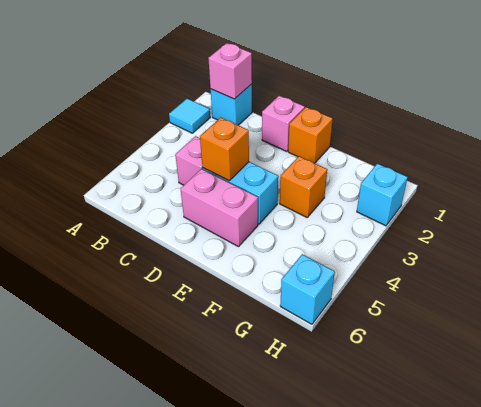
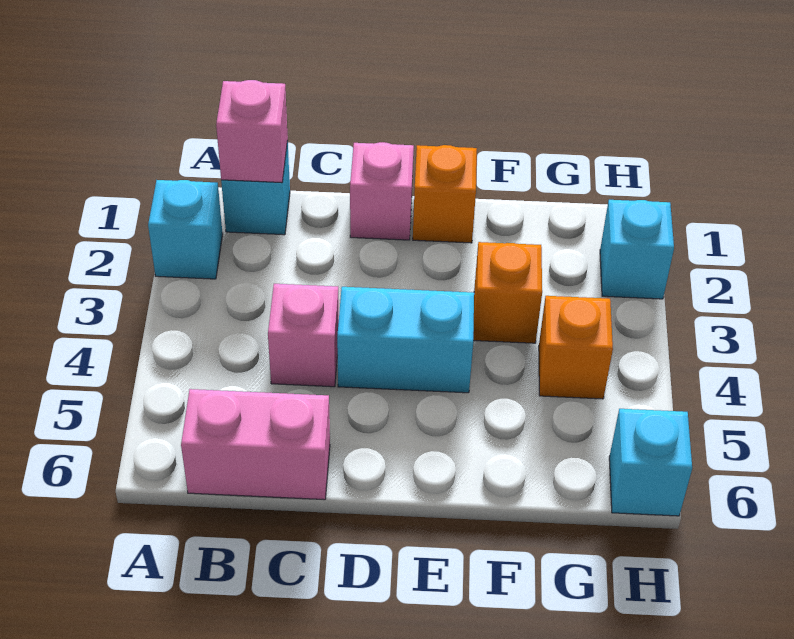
cyan 1x1 tile [169,99,210,133] -> cyan 1x1 brick [148,180,223,279]
orange 1x1 brick [200,117,249,181] -> orange 1x1 brick moved to [539,296,613,399]
pink 1x2 brick [181,169,258,247] -> pink 1x2 brick moved to [181,389,330,500]

